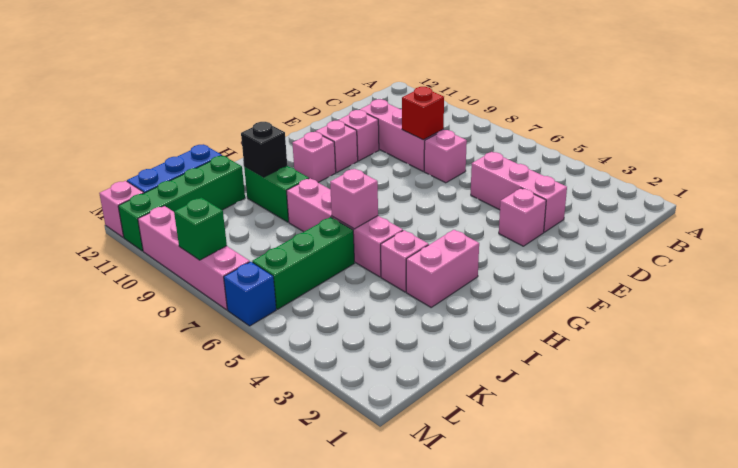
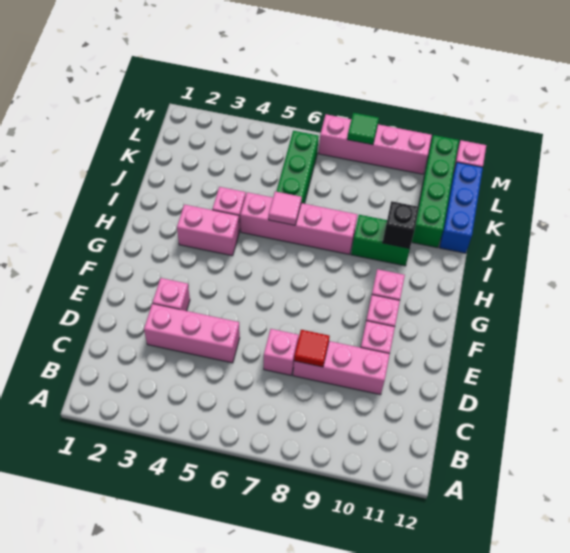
red 1x1 brick [402,87,444,140] -> red 1x1 tile [294,330,330,367]
pink 1x2 brick [406,230,479,307] -> pink 1x2 brick turned to [177,204,239,256]
pink 1x1 brick [330,169,378,229] -> pink 1x1 tile [269,192,302,225]
blue 1x1 brick [224,262,276,326] -> none
green 1x1 brick [174,198,227,260] -> green 1x1 tile [347,113,379,145]

